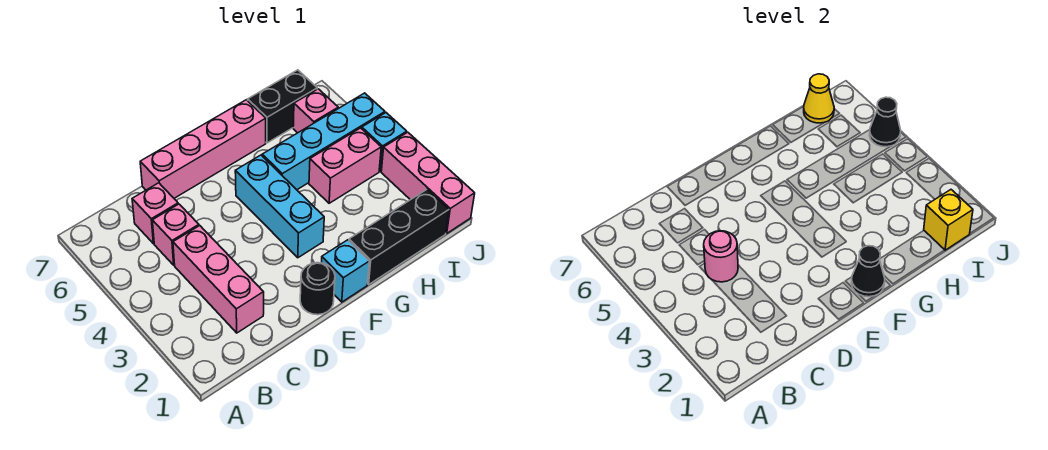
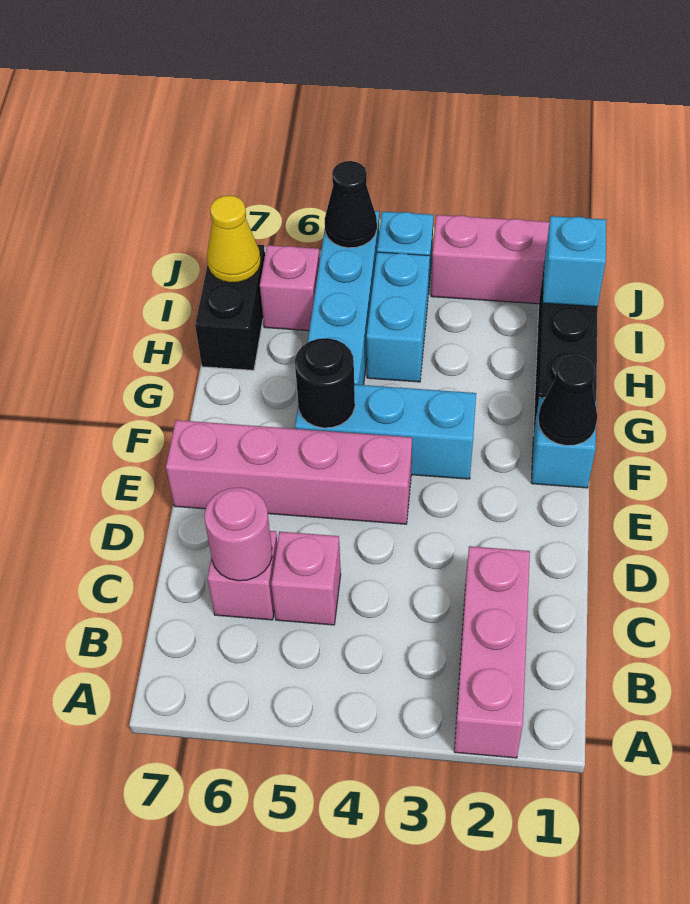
pink 1x3 brick [173,226,264,333] -> pink 1x3 brick turned to [454,546,530,758]
pink 1x1 round brick [704,231,738,282] -> pink 1x1 round brick moved to [205,488,272,581]
pink 1x4 brick [140,100,266,198] -> pink 1x4 brick turned to [166,420,412,524]
black 1x1 round brick [300,263,335,315] -> black 1x1 round brick moved to [295,338,355,428]
pink 1x2 brick [309,128,381,203] -> cyan 1x2 brick [367,252,430,382]
yellow 1x1 brick [924,190,973,250] -> cyan 1x1 brick [543,216,606,307]

